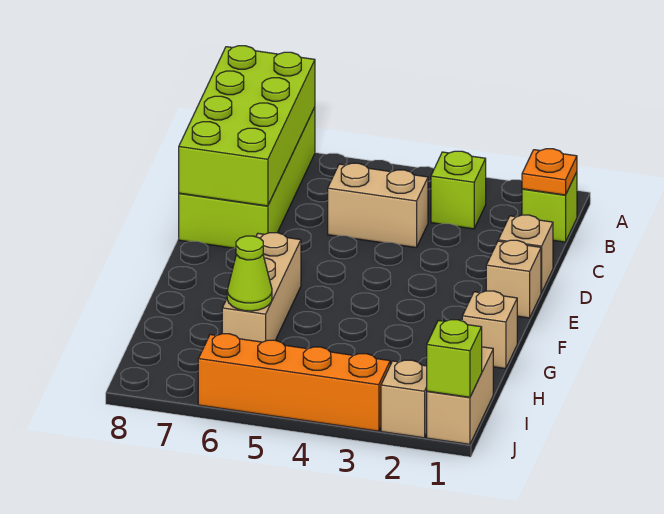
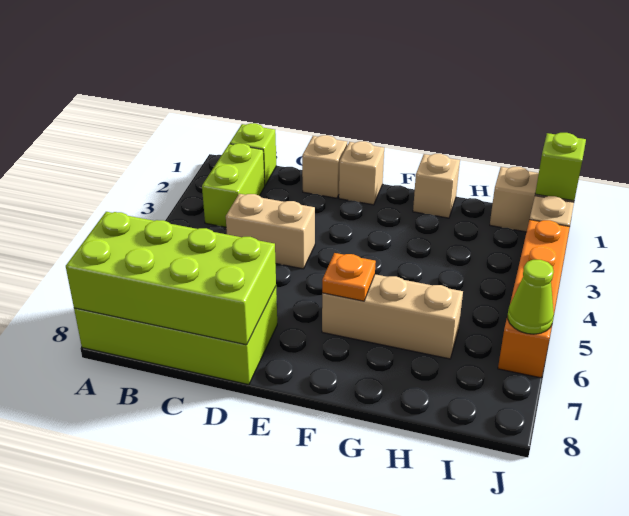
orange 1x1 plate [522,149,577,195] -> orange 1x1 plate moved to [322,253,376,301]
lime 1x1 brick [431,151,486,229] -> lime 1x2 brick [202,143,265,227]
tan 1x2 brick [328,163,428,248] -> tan 1x2 brick turned to [226,194,315,269]
lime 1x1 cone [227,236,272,311] -> lime 1x1 cone moved to [508,260,554,334]

